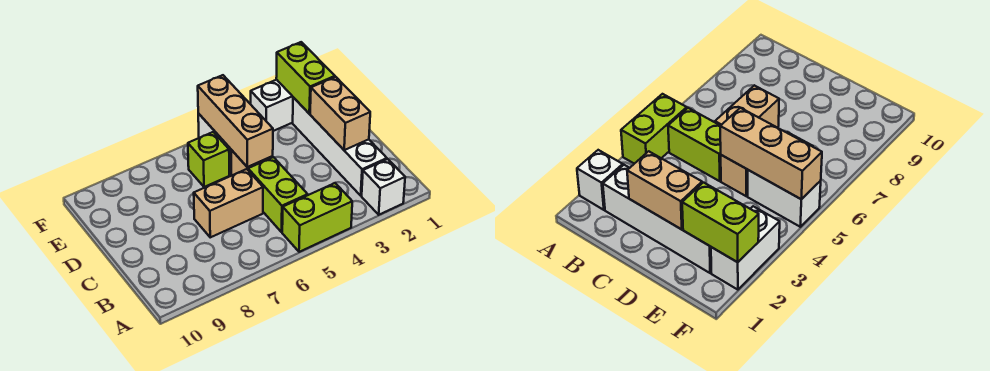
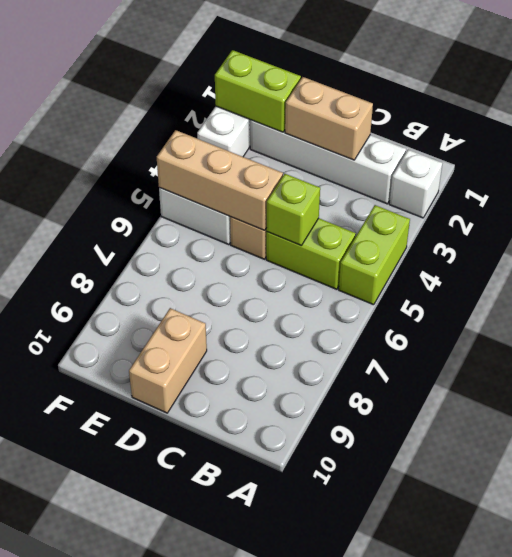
tan 1x2 brick [194,169,263,237] -> tan 1x2 brick moved to [129,308,207,413]
lime 1x1 brick [188,132,229,187] -> lime 1x1 brick moved to [266,174,320,246]

